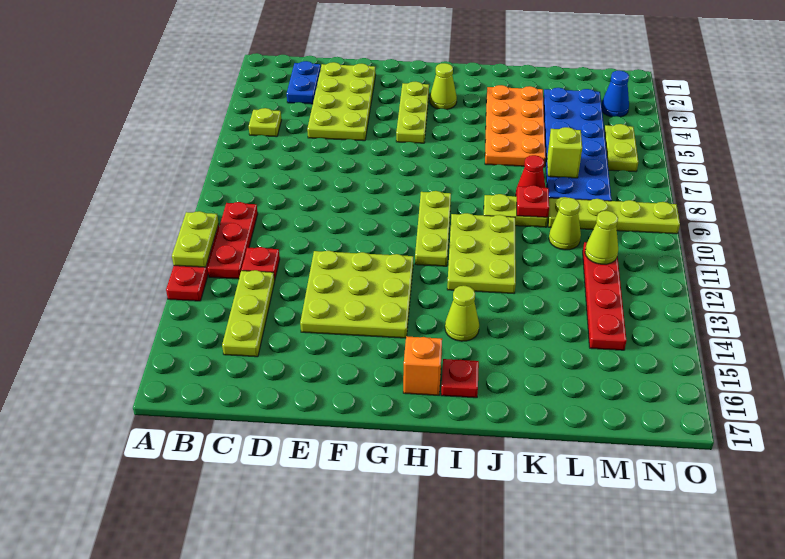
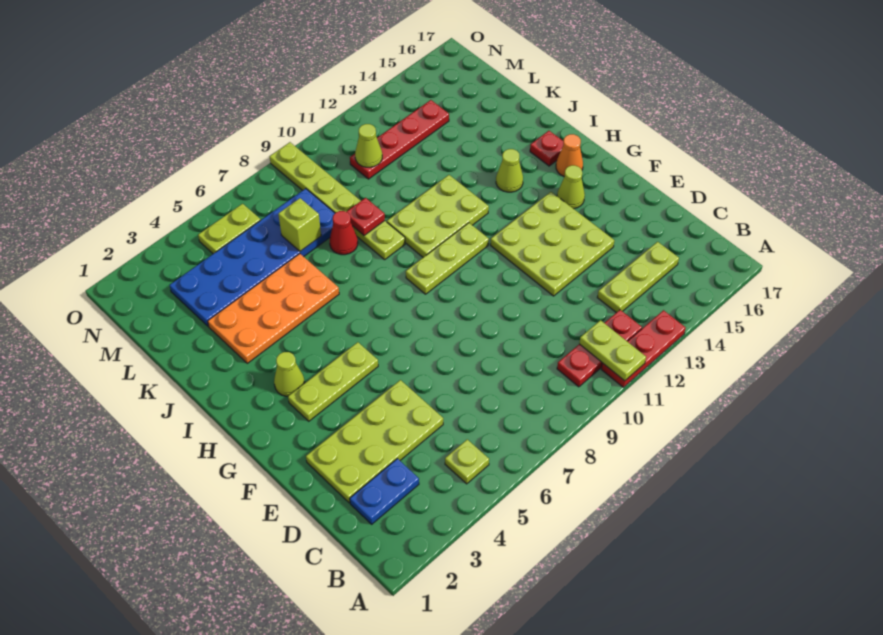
lime 1x2 plate [172,211,219,267] -> lime 1x2 plate turned to [579,320,646,381]
red 1x1 plate [242,247,280,280] -> none
orange 1x1 brick [403,336,442,395] -> orange 1x1 cone [556,134,583,177]
lime 1x1 cone [549,198,581,250] -> lime 1x1 cone moved to [557,165,585,209]
blue 1x1 cone [602,70,629,117] -> none

